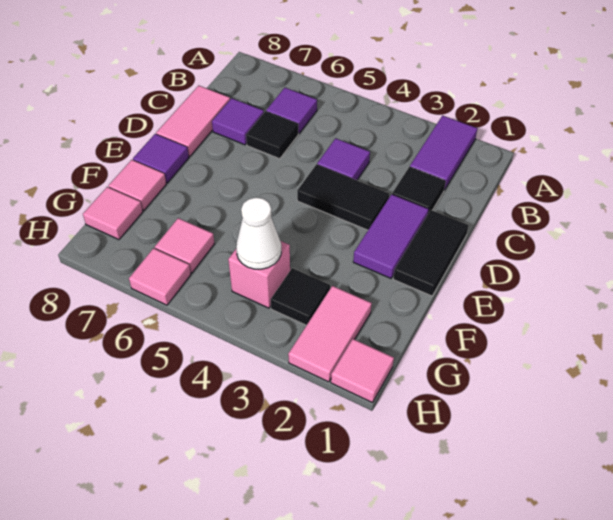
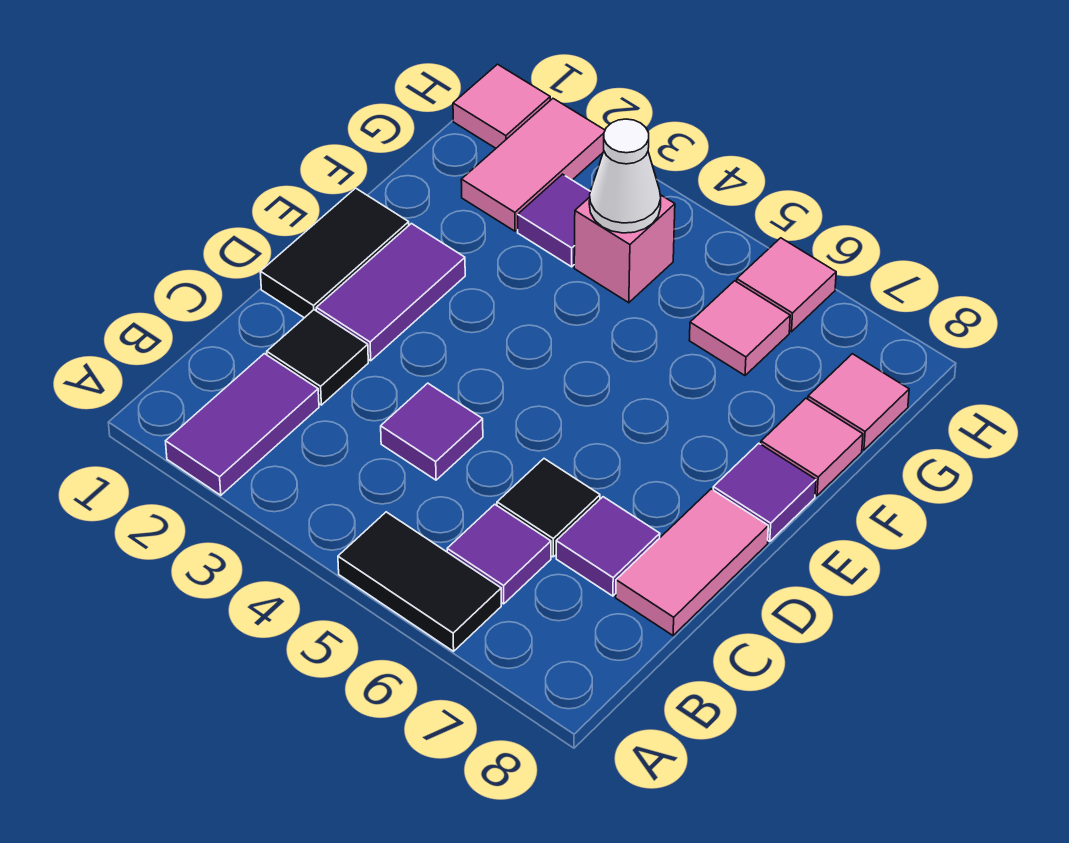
black 1x2 tile [297,164,389,230] -> black 1x2 tile moved to [338,512,501,651]
black 1x1 tile [271,268,330,325] -> purple 1x1 tile [518,174,590,267]

